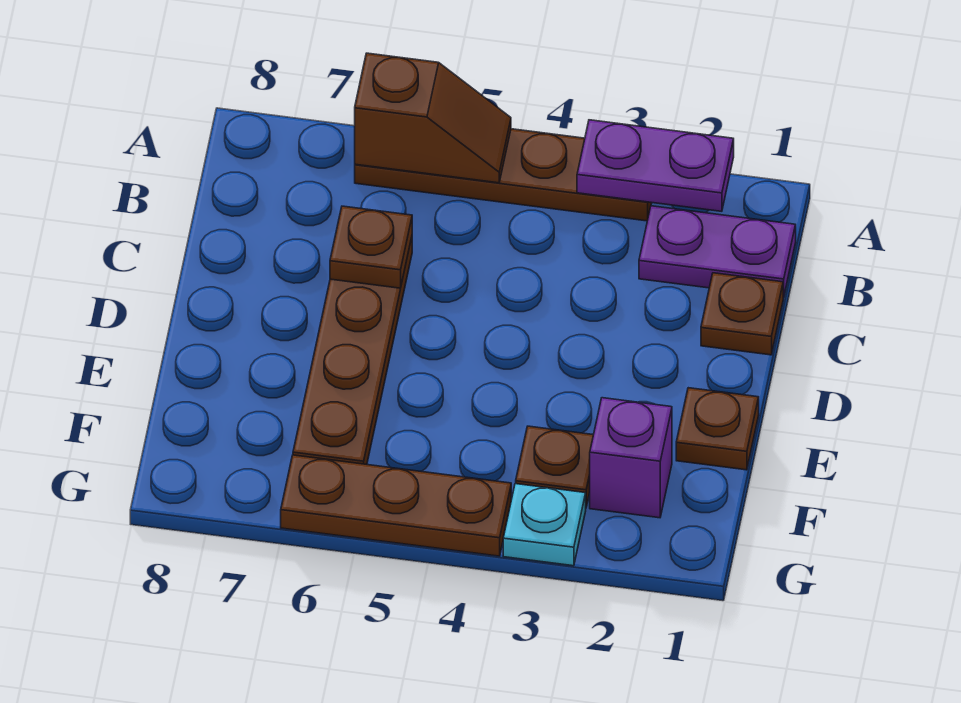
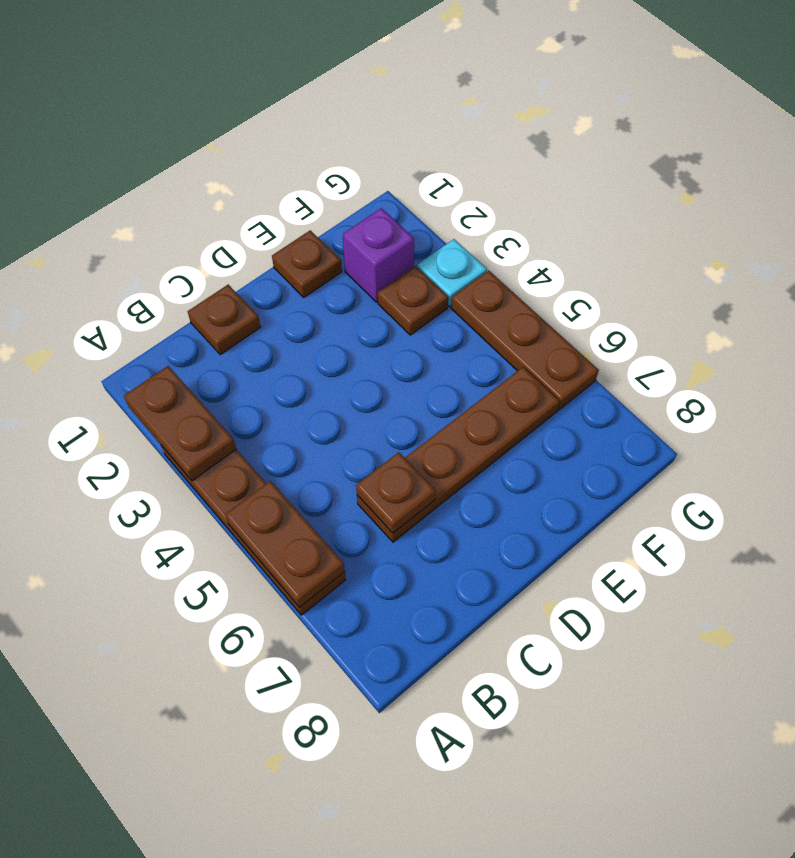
purple 1x2 plate [577,120,734,211] -> brown 1x2 plate [124,366,236,481]
brown 1x2 slope [355,53,511,183] -> brown 1x2 plate [225,481,345,607]
purple 1x2 plate [639,206,796,297] -> none

